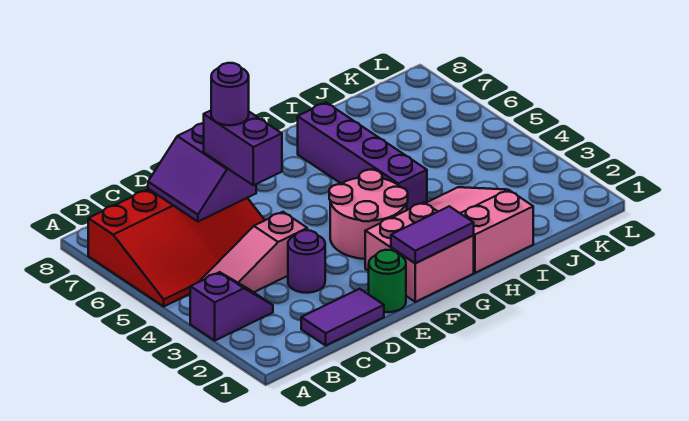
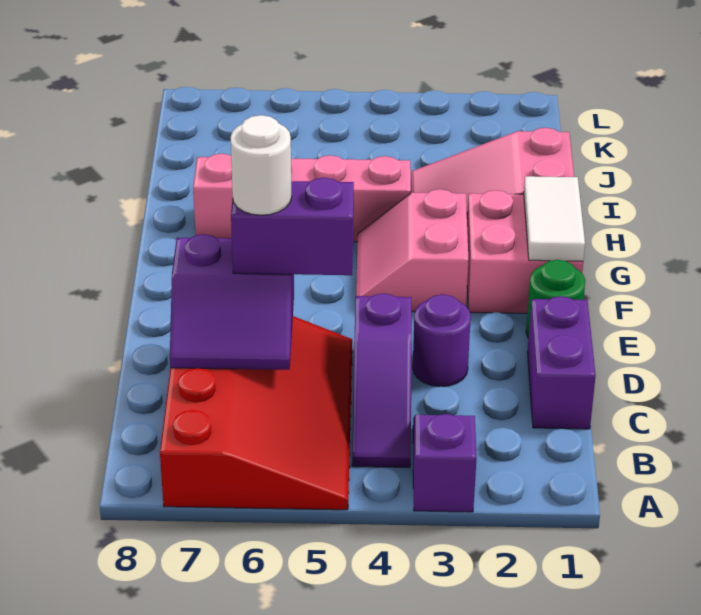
pink 1x3 slope [199,212,307,292] -> purple 1x3 slope [352,293,412,467]
purple 1x2 tile [301,289,384,345] -> purple 1x2 brick [527,296,596,429]
purple 1x1 round brick [211,63,249,125] -> white 1x1 round brick [231,115,292,215]
purple 1x2 tile [391,206,474,263] -> white 1x2 tile [524,176,585,261]
pink 2x2 round brick [329,170,408,259] -> pink 2x2 slope [356,189,469,312]
purple 1x4 brick [298,103,427,210] -> pink 1x4 brick [193,154,411,242]

